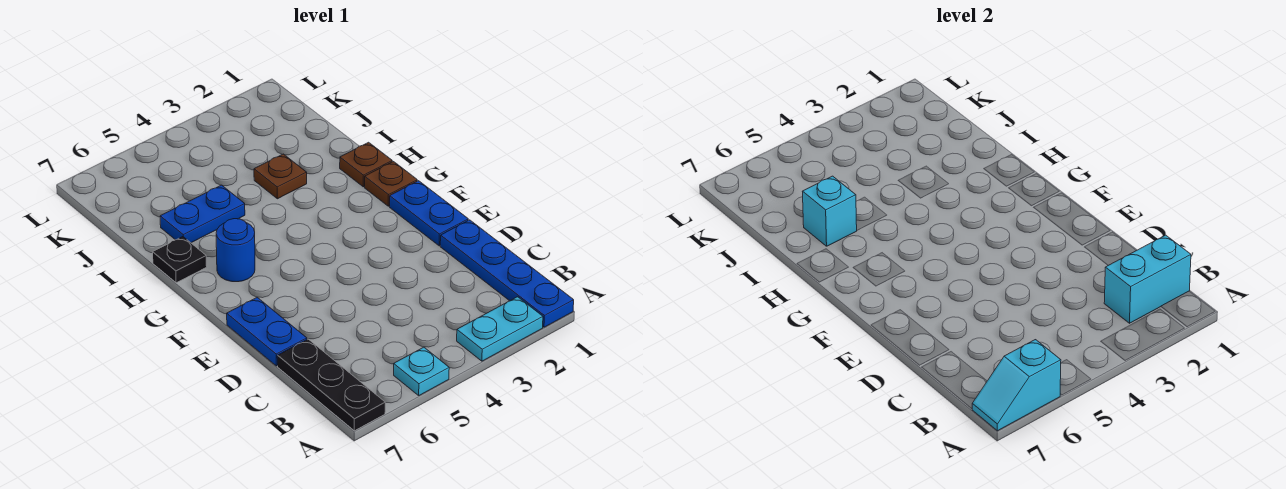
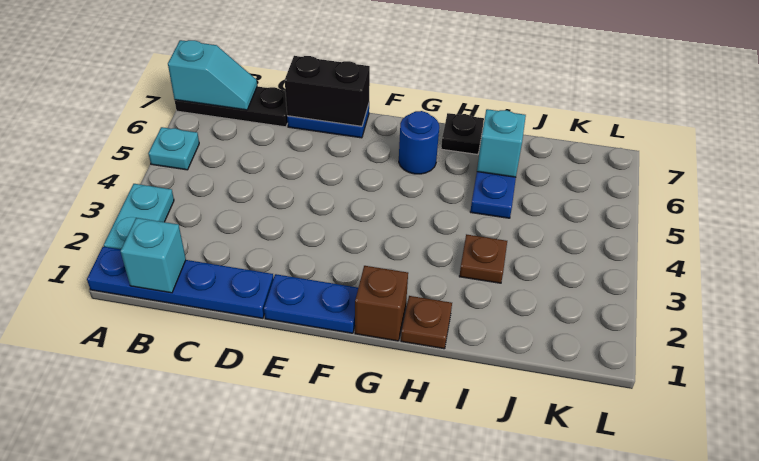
cyan 1x2 slope [972,340,1061,431] -> cyan 1x2 slope turned to [168,40,257,110]
cyan 1x2 brick [1104,235,1191,323] -> cyan 1x1 brick [120,218,186,293]
none -> black 1x2 brick [285,56,370,126]
brown 1x1 plate [365,162,417,206] -> brown 1x1 brick [355,266,408,341]

